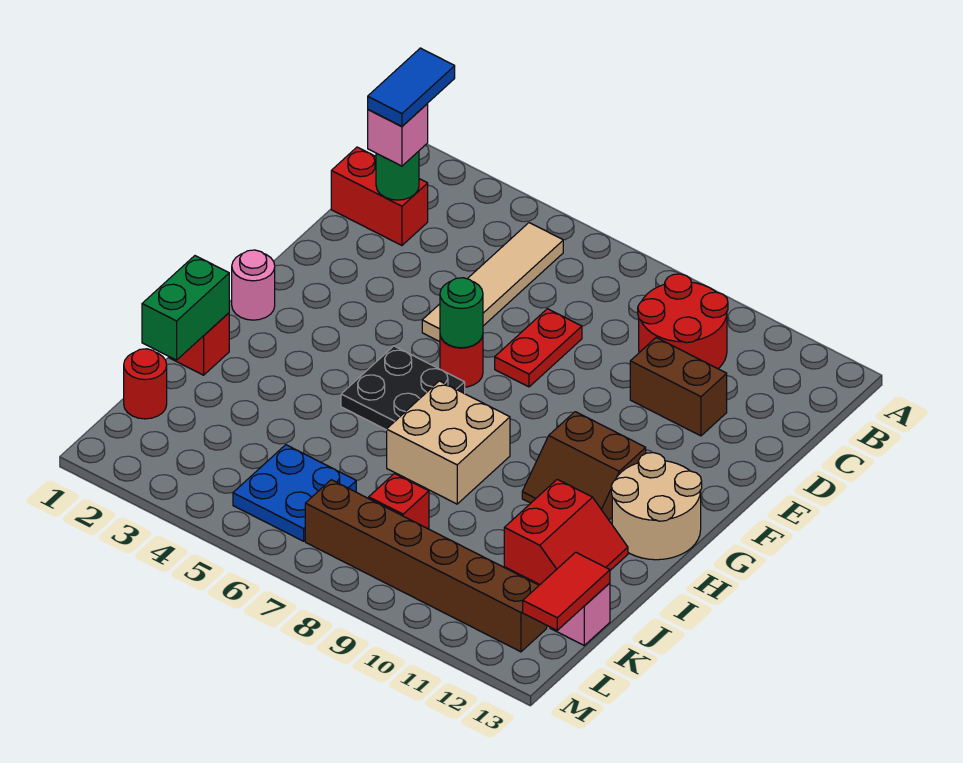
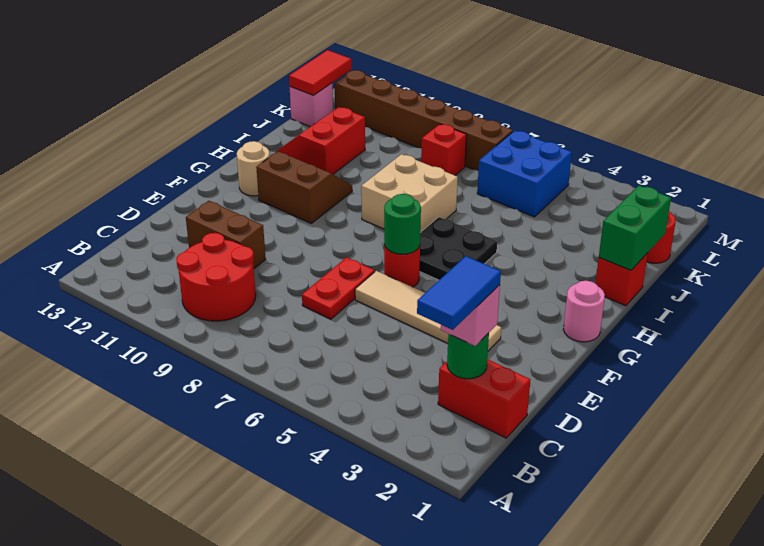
tan 1x4 tile [422,223,563,342] -> tan 1x4 tile turned to [355,271,501,351]
tan 2x2 round brick [611,453,702,560] -> tan 1x1 round brick [237,141,270,196]
blue 2x2 plate [233,445,356,541] -> blue 2x2 brick [477,130,572,217]

